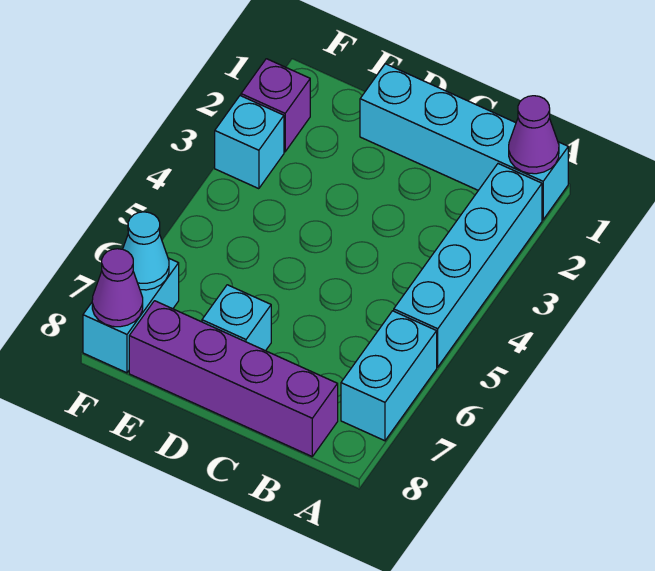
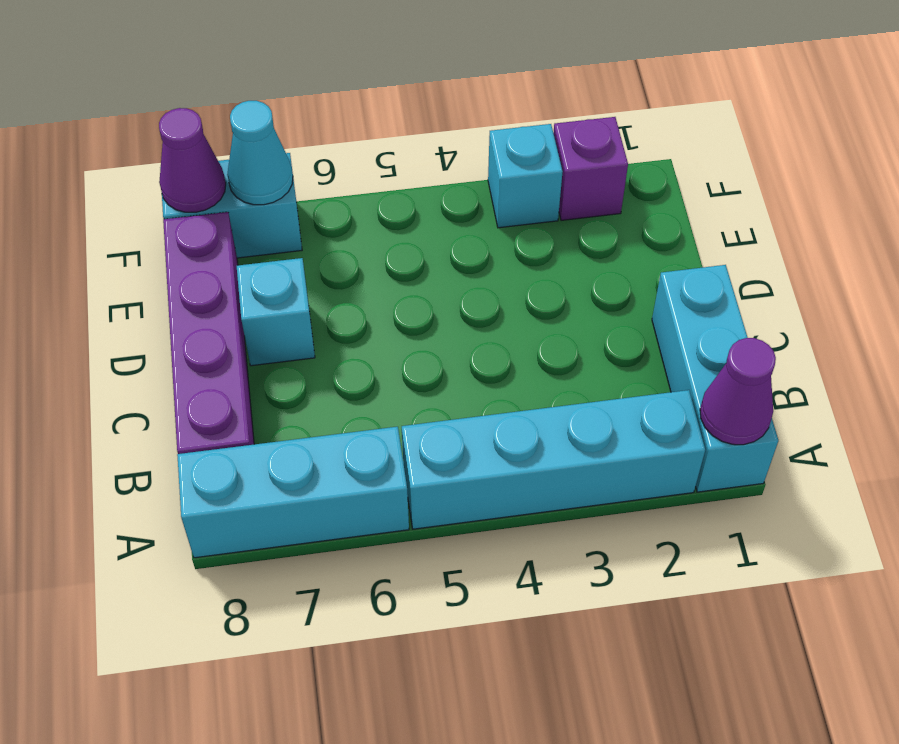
cyan 1x4 brick [360,64,568,220] -> cyan 1x3 brick [652,265,778,492]
cyan 1x2 brick [341,311,437,441] -> cyan 1x3 brick [177,427,409,558]

